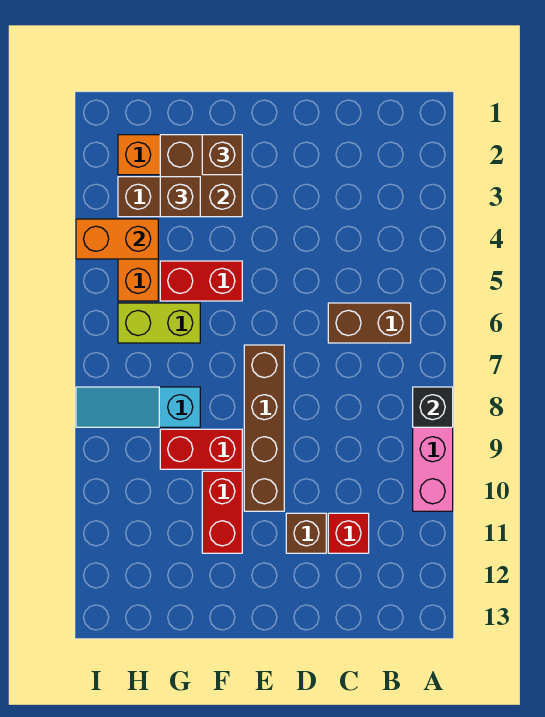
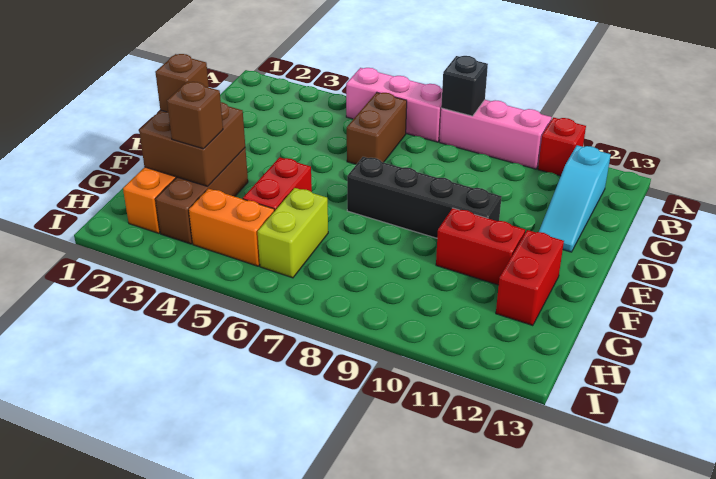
none -> pink 1x3 brick [346,68,442,142]
red 1x1 brick [328,513,369,553] -> red 1x1 brick moved to [538,117,586,176]
brown 1x1 brick [286,513,326,553] -> none
brown 1x4 brick [244,345,284,511] -> black 1x4 brick [347,157,502,238]
red 1x2 brick [160,429,242,469] -> red 1x2 brick moved to [496,230,564,326]
cyan 1x3 slope [76,387,200,427] -> cyan 1x3 slope moved to [539,145,611,252]
orange 1x2 brick [76,219,158,259] -> none

